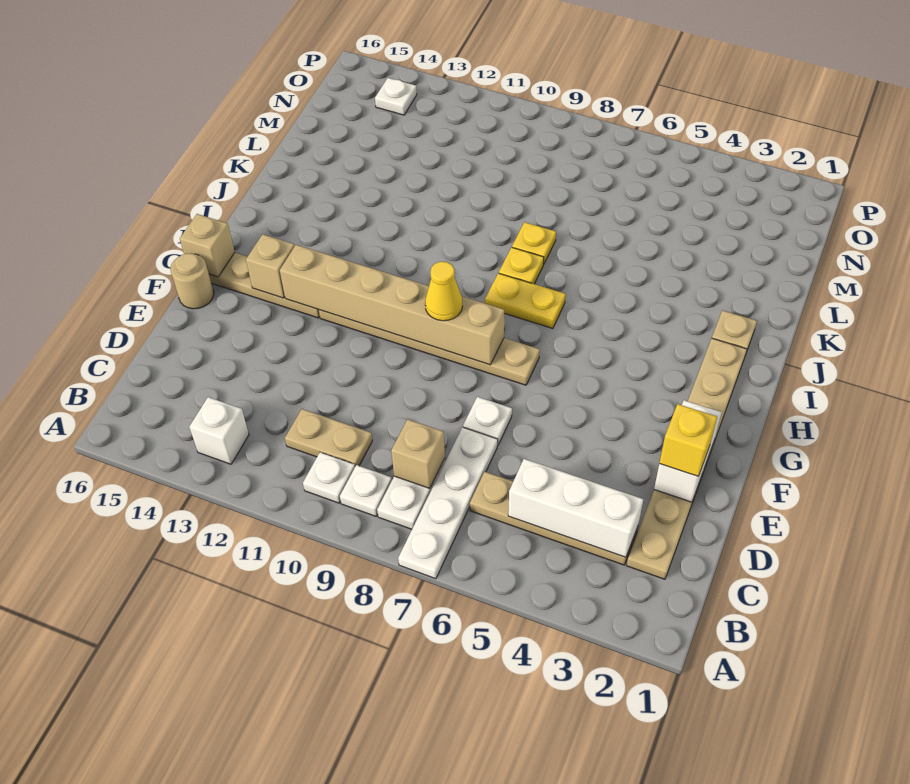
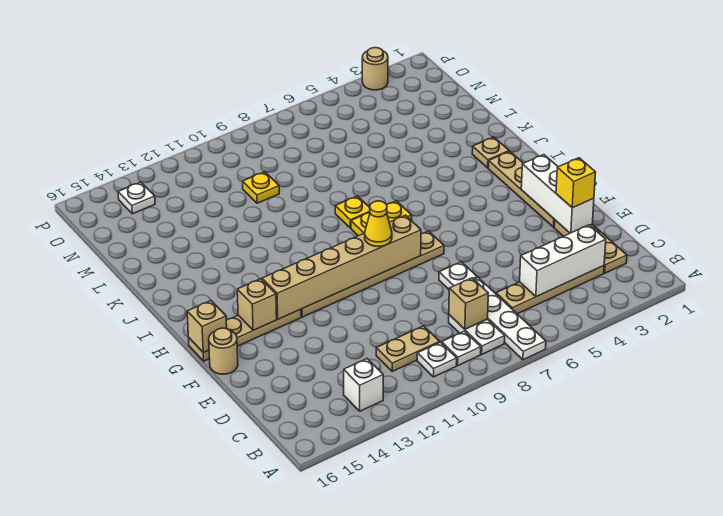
white 1x2 brick [654,400,722,502] -> white 1x3 brick [521,155,594,233]
yellow 1x1 plate [512,222,556,265] -> yellow 1x1 plate moved to [243,172,279,203]
none -> tan 1x1 round brick [362,48,388,90]

